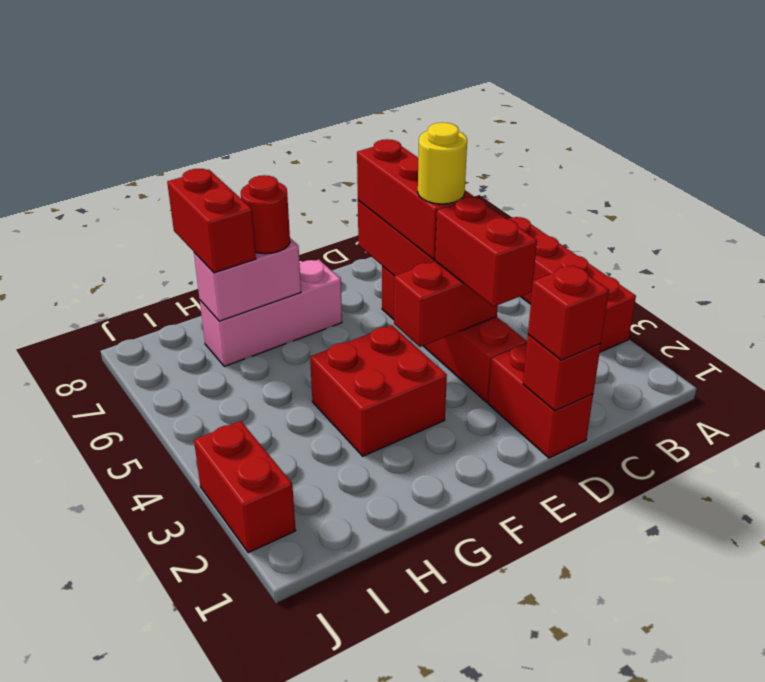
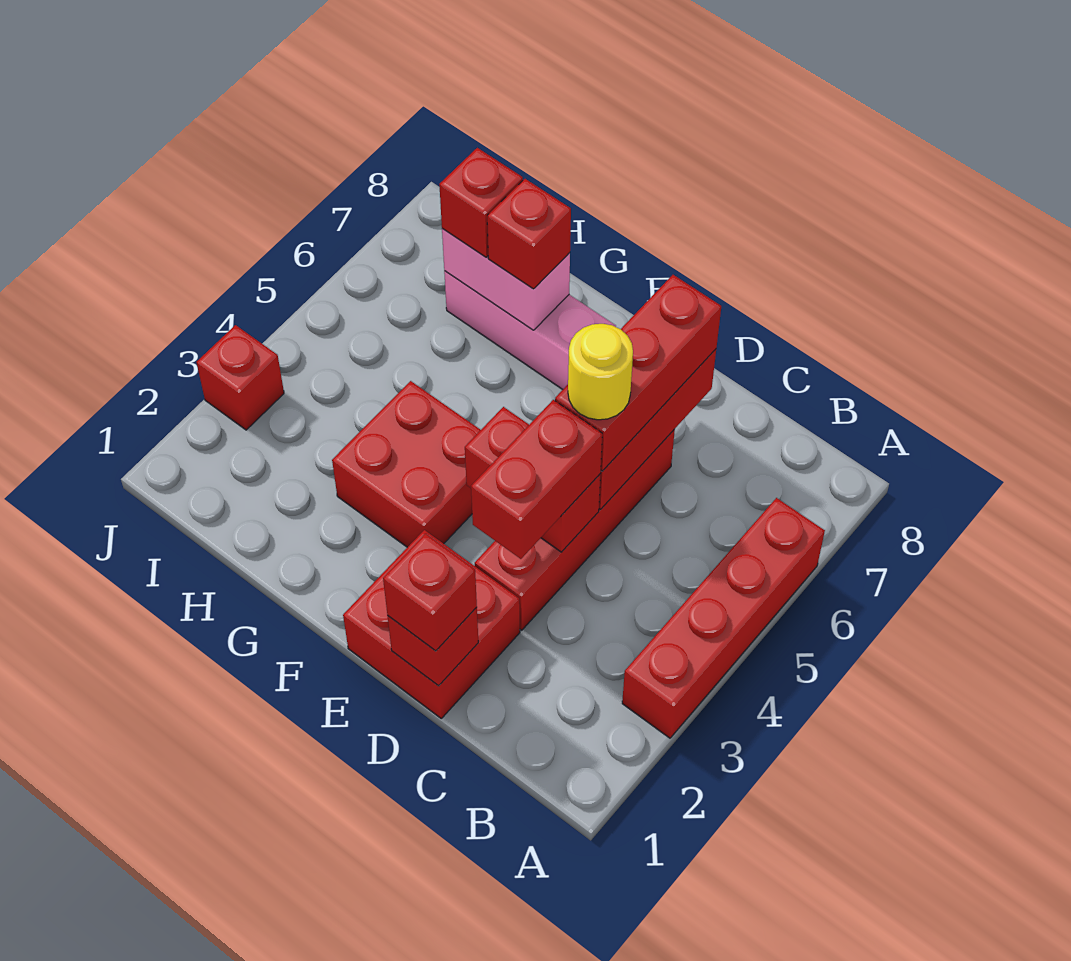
red 1x2 brick [488,343,593,458] -> red 2x2 brick [343,530,520,718]
red 1x1 round brick [241,175,290,254] -> red 1x1 brick [487,179,571,289]
red 1x2 brick [167,169,256,273] -> red 1x1 brick [439,148,523,257]
red 1x2 brick [194,421,296,553] -> red 1x1 brick [197,325,284,430]

